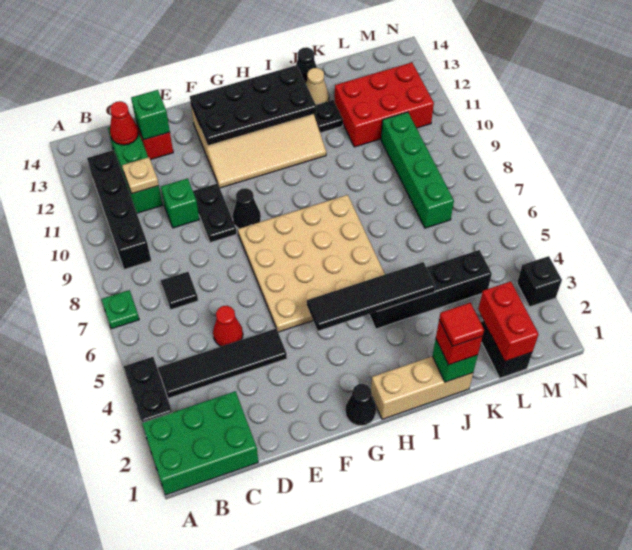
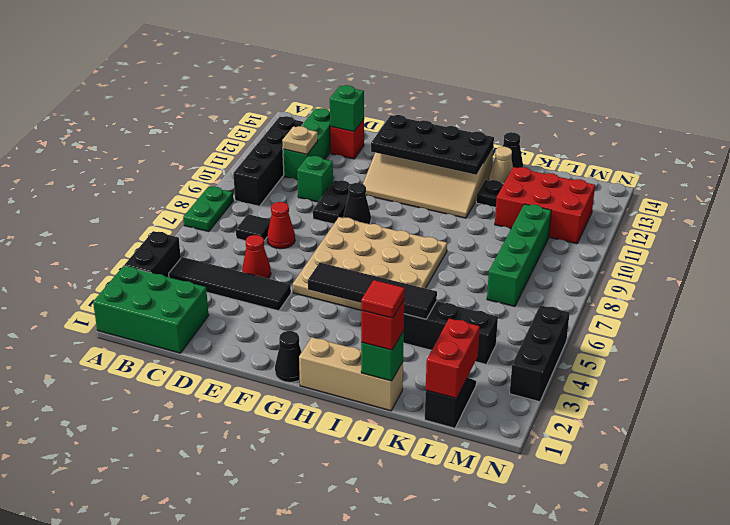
green 1x1 plate [102,290,139,329] -> green 1x2 plate [183,186,233,232]
red 1x1 cone [110,101,139,145] -> red 1x1 cone moved to [267,202,295,249]
black 1x1 brick [517,256,562,307] -> black 1x3 brick [510,305,570,402]

